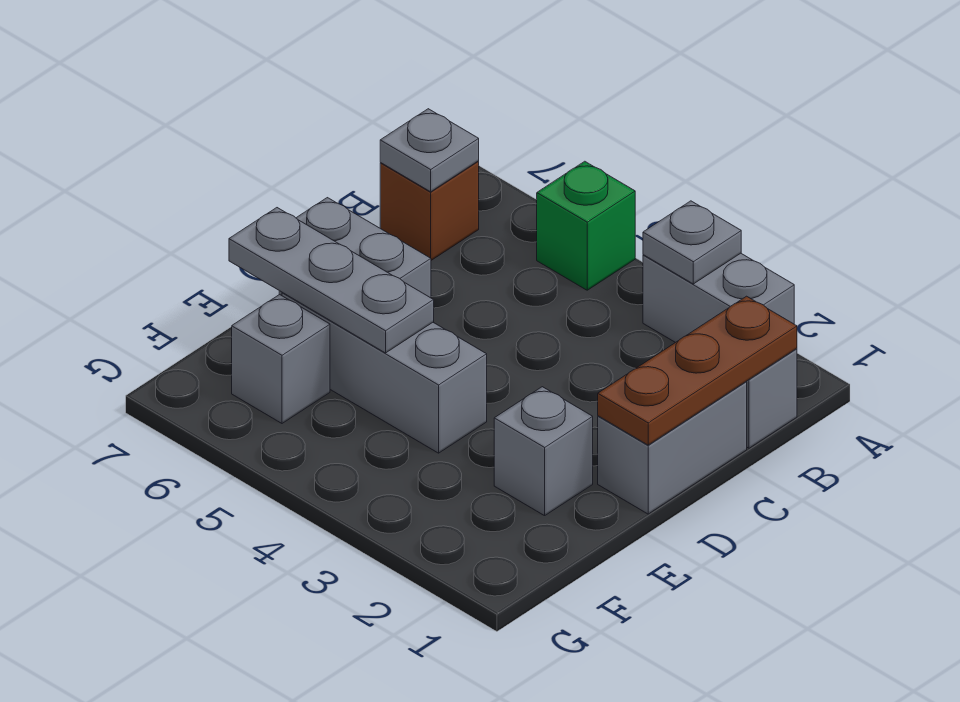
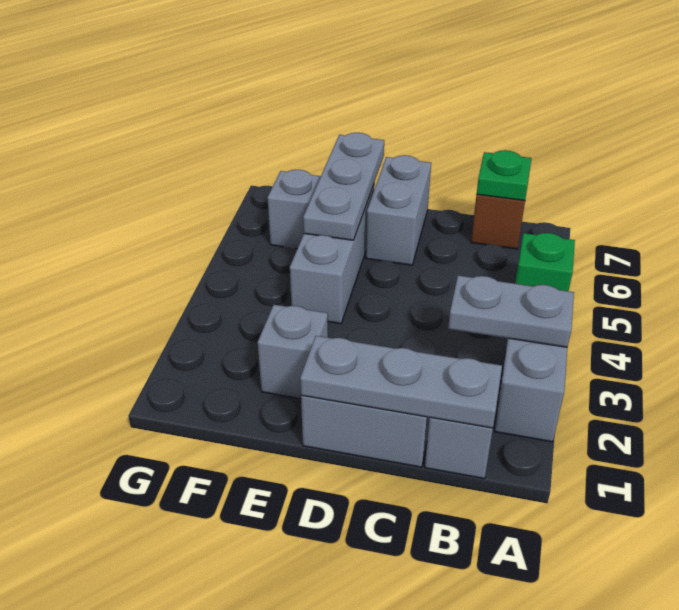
grey 1x1 plate [643,201,741,284] -> grey 1x2 plate [448,276,574,347]
brown 1x3 plate [598,296,797,445] -> grey 1x3 plate [300,336,502,428]
grey 1x1 plate [380,109,479,192] -> green 1x1 plate [477,150,531,201]

